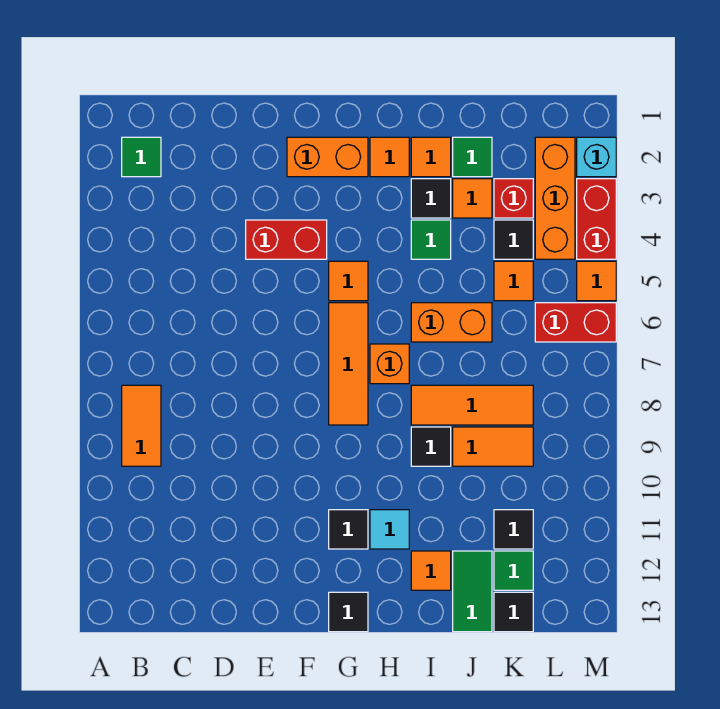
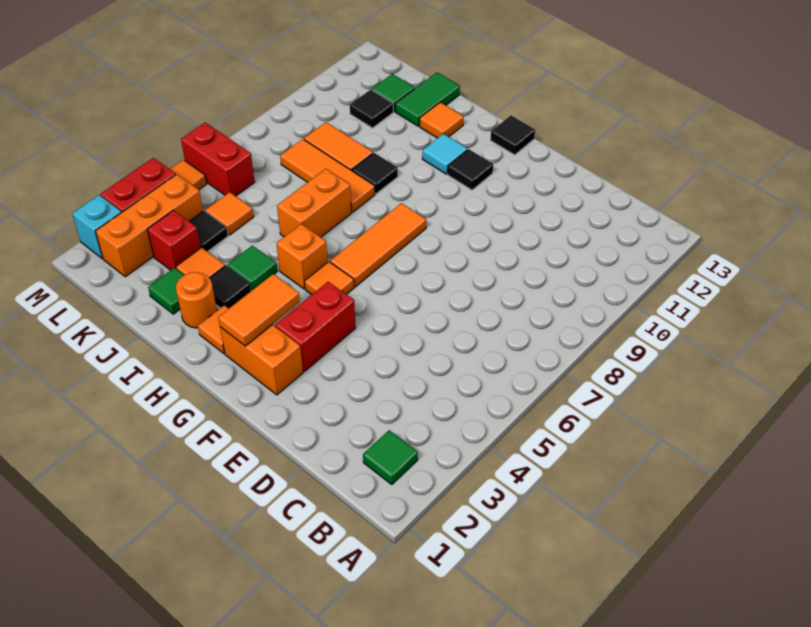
orange 1x2 tile [122,385,161,466] -> orange 1x2 tile moved to [218,274,300,346]
red 1x2 brick [246,220,327,259] -> red 1x2 brick turned to [275,282,356,371]
orange 1x1 brick [370,344,409,384] -> orange 1x1 brick moved to [276,224,328,289]
orange 1x1 tile [411,137,451,177] -> orange 1x1 round brick [176,272,217,328]
orange 1x2 brick [411,303,492,342] -> orange 1x2 brick turned to [277,169,351,237]
black 1x1 tile [494,592,533,632] -> none

